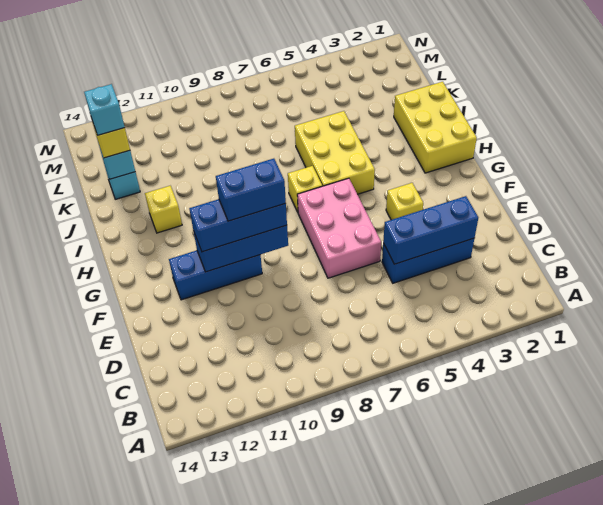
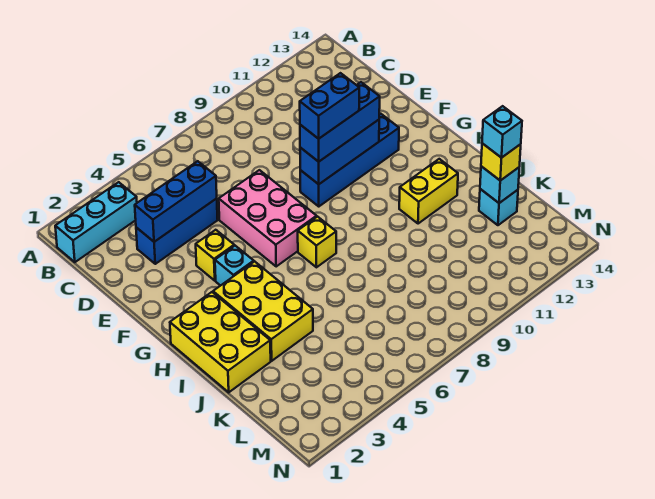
none -> cyan 1x3 brick [55,182,137,262]
blue 1x3 brick [169,250,262,300] -> blue 1x4 brick [300,114,399,206]
none -> cyan 1x1 brick [215,246,254,286]
yellow 2x3 brick [295,111,375,194] -> yellow 2x3 brick moved to [213,261,313,361]
yellow 1x1 brick [145,186,182,233] -> yellow 1x2 brick [399,159,458,224]

